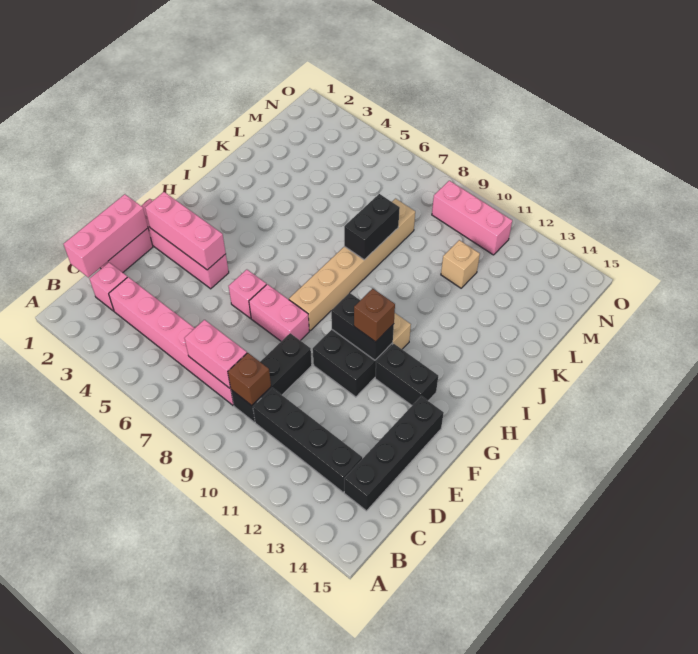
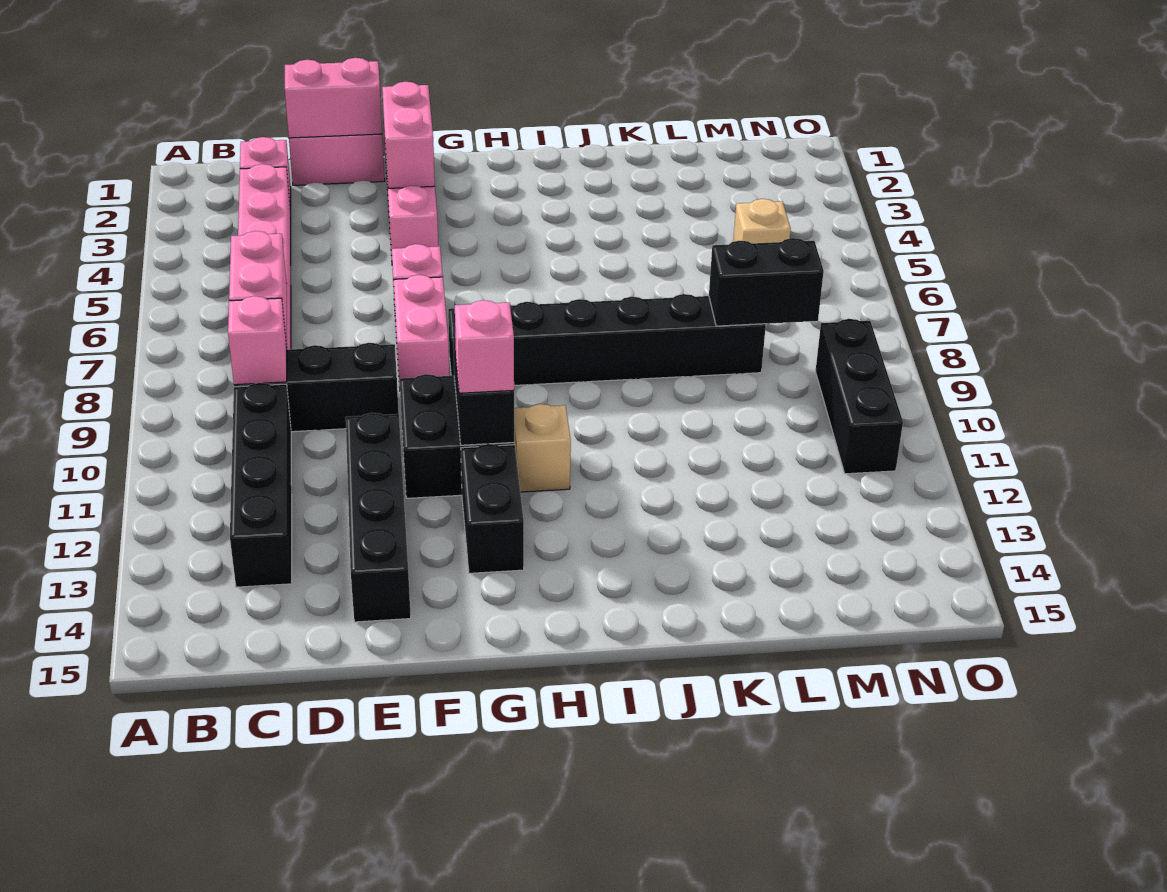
pink 1x3 brick [64,194,148,277] -> pink 1x2 brick [285,58,382,138]
brown 1x1 brick [228,353,271,405] -> pink 1x1 brick [228,296,287,385]
black 1x4 brick [344,396,444,511] -> black 1x4 brick turned to [346,413,411,622]
pink 1x3 brick [145,192,226,270] -> pink 1x2 brick [382,82,435,188]
tan 1x6 brick [289,199,415,331] -> black 1x6 brick [448,294,766,385]
brown 1x1 brick [354,289,395,342] -> pink 1x1 brick [455,300,514,393]
black 1x2 brick [344,194,400,260] -> black 1x2 brick moved to [709,238,824,326]
tan 1x1 brick [441,240,480,288] -> tan 1x1 brick moved to [733,199,791,243]
pink 1x3 brick [432,181,512,255] -> black 1x3 brick [815,319,903,474]

